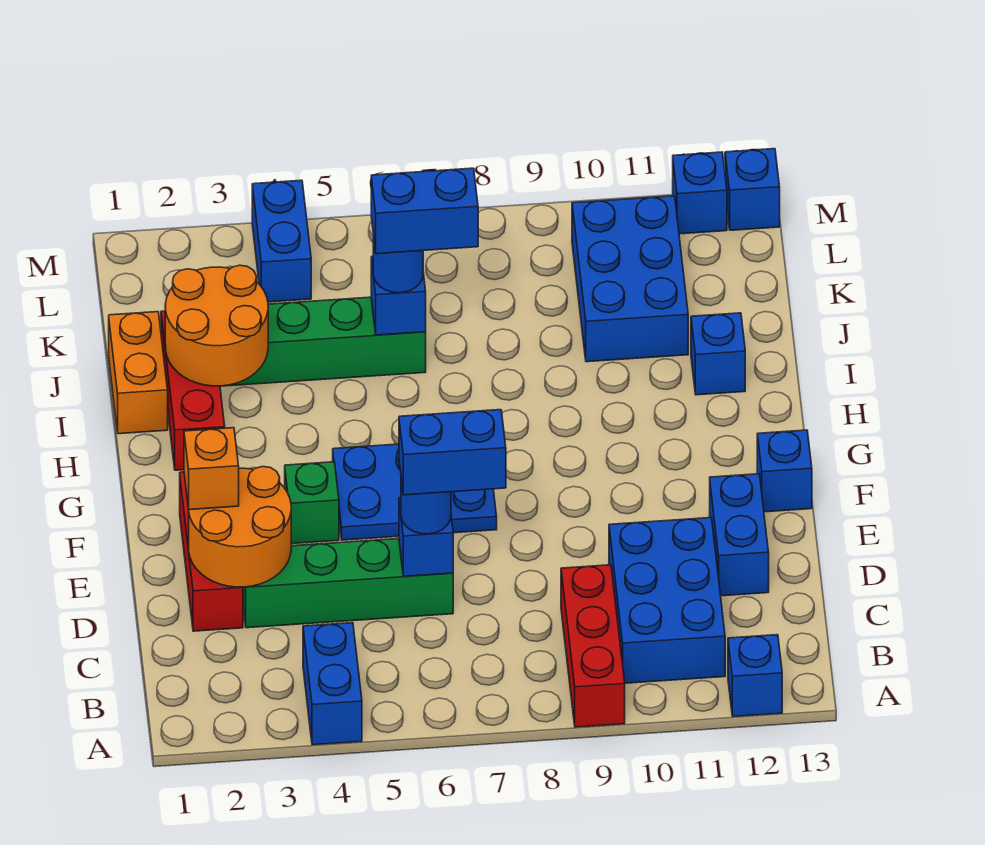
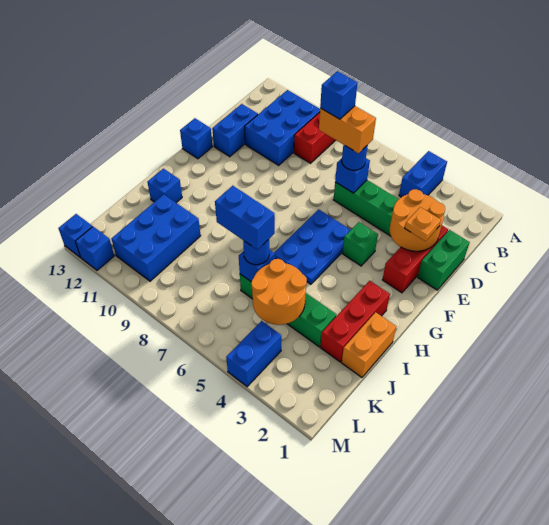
blue 1x1 brick [728,635,782,717] -> blue 1x1 brick moved to [320,71,357,119]
none -> green 1x2 brick [417,230,470,290]
blue 1x2 brick [399,410,506,495] -> orange 1x2 brick [319,106,376,153]
orange 1x1 brick [184,428,239,510] -> orange 1x1 plate [405,207,441,241]
blue 2x3 plate [333,444,497,540] -> blue 2x3 plate turned to [274,209,350,284]
orange 2x2 round brick [165,265,268,386] -> orange 2x2 round brick moved to [251,259,307,325]

